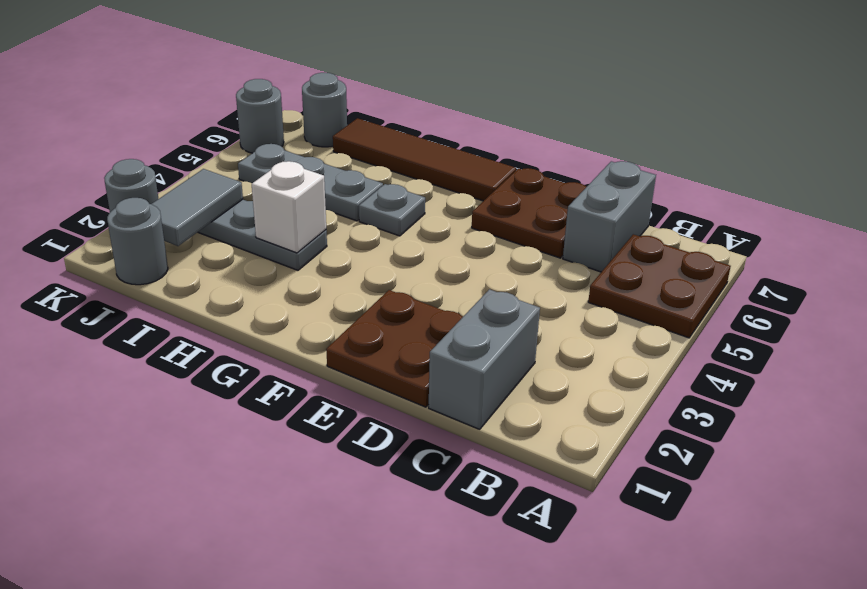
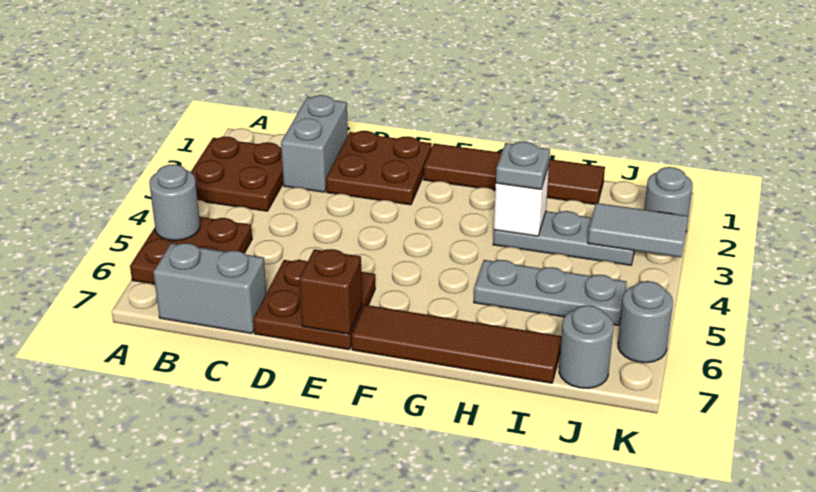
none -> brown 2x2 plate [191,137,283,211]
grey 1x2 brick [563,161,656,272] -> grey 1x2 brick turned to [153,243,266,334]
none -> brown 1x1 brick [299,249,362,334]
none -> brown 1x4 tile [424,144,605,204]
grey 1x1 plate [359,184,425,236] -> grey 1x1 plate moved to [496,142,550,190]
grey 1x1 round brick [107,198,168,285] -> grey 1x1 round brick moved to [149,164,200,241]
grey 1x2 tile [152,169,243,246] -> grey 1x2 tile turned to [588,203,688,257]

